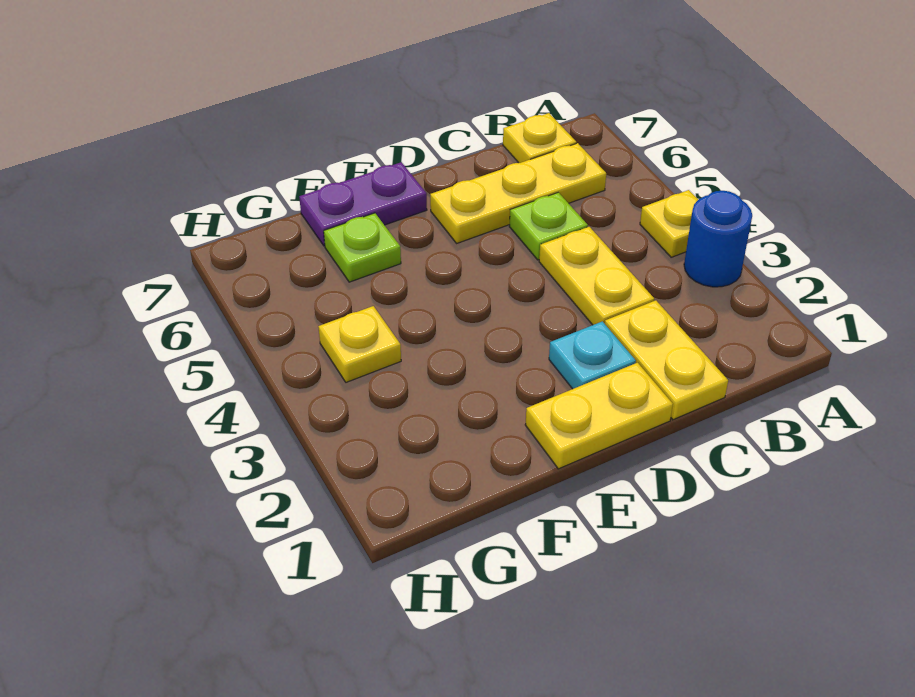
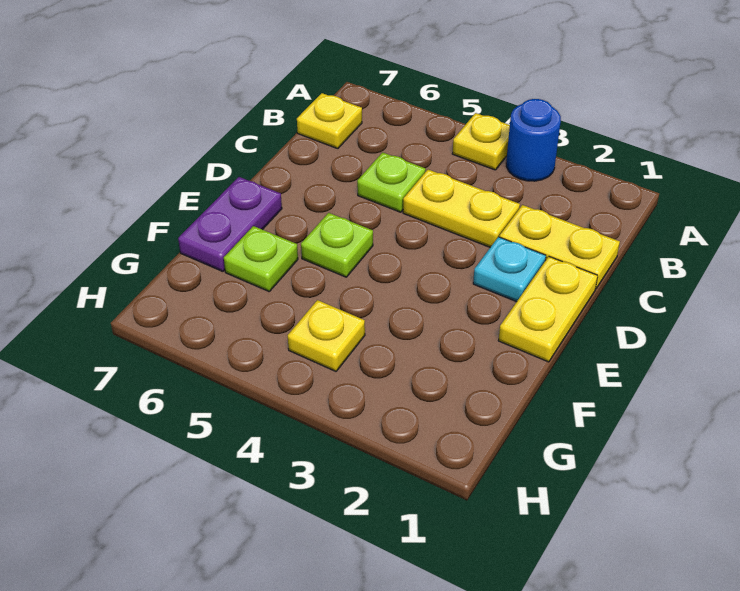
yellow 1x3 plate [430,143,606,243] -> none
none -> lime 1x1 plate [301,213,373,277]

